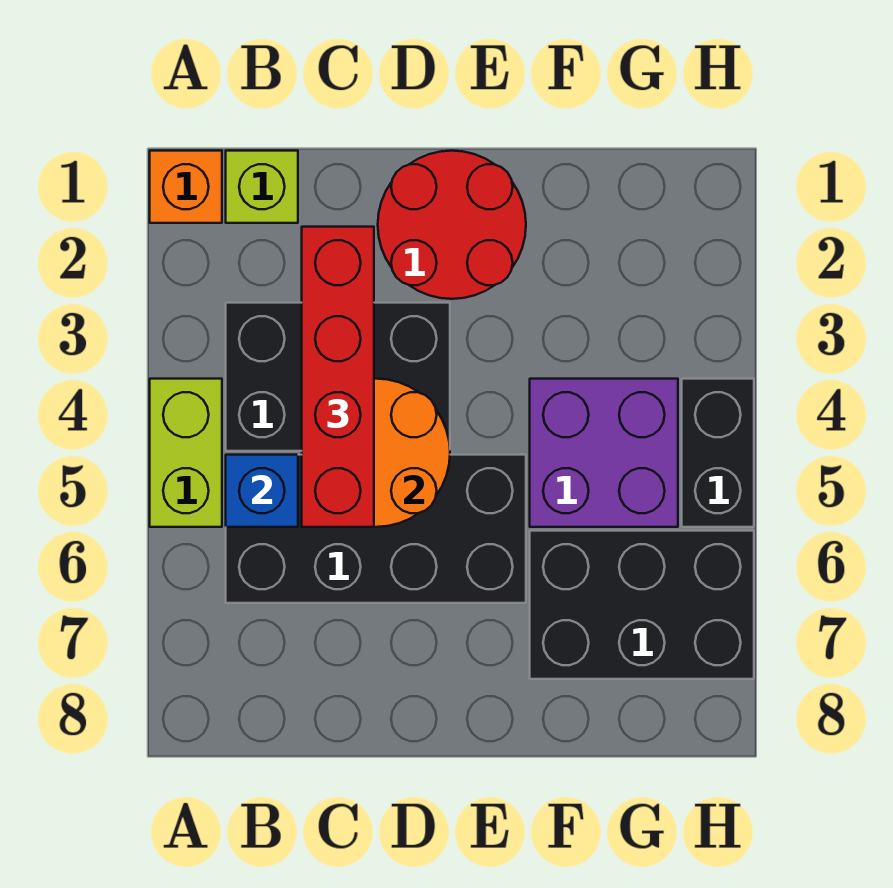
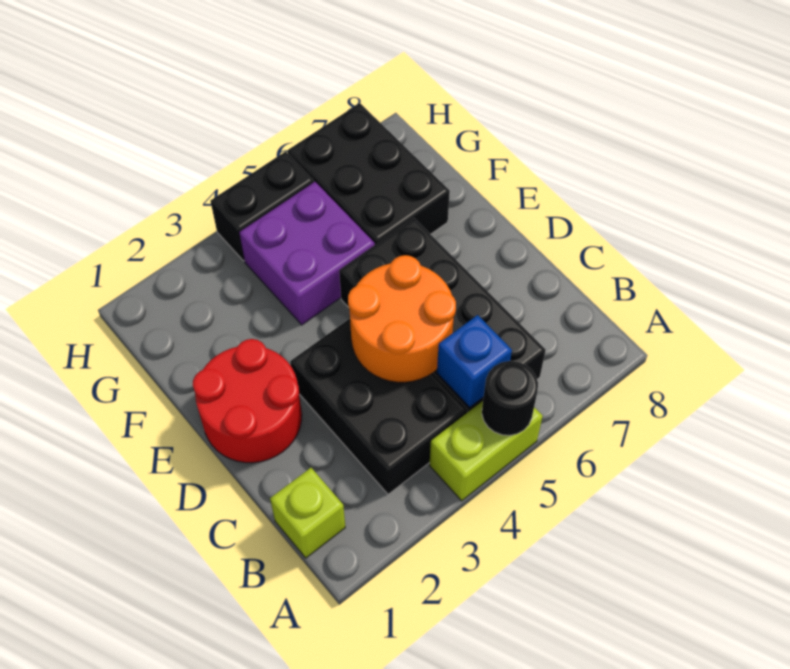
orange 1x1 brick [150,151,222,223] -> none
none -> black 1x1 round brick [482,361,538,435]
red 1x4 brick [302,227,374,527] -> none

